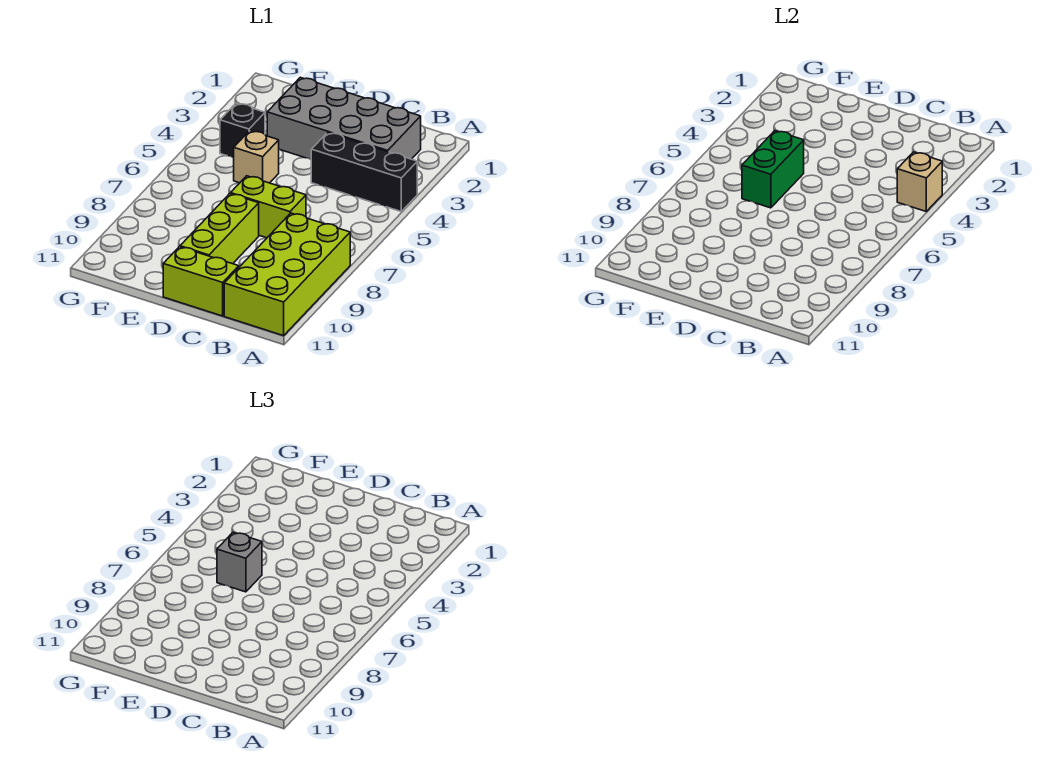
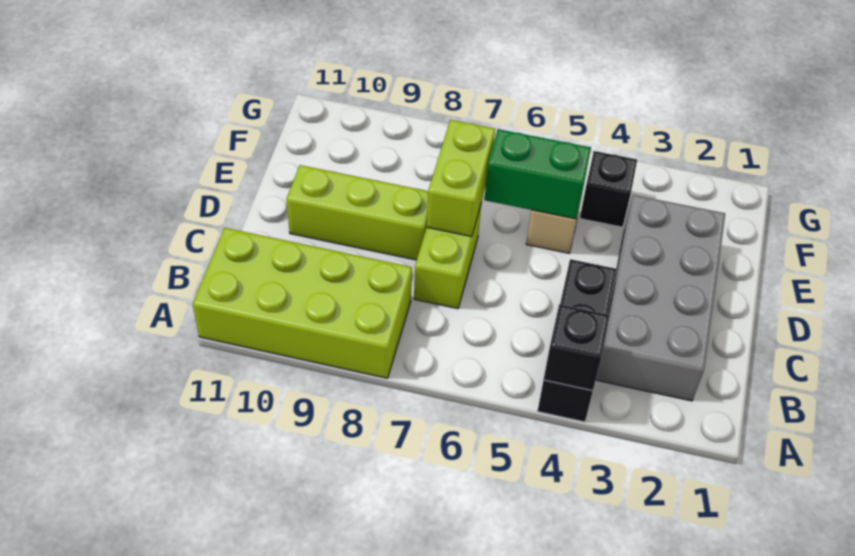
tan 1x1 brick [897,152,942,211] -> black 1x1 brick [544,304,609,391]
lime 1x2 brick [163,247,239,316] -> lime 1x2 brick moved to [427,120,495,237]
grey 1x1 brick [217,532,262,592] -> none

